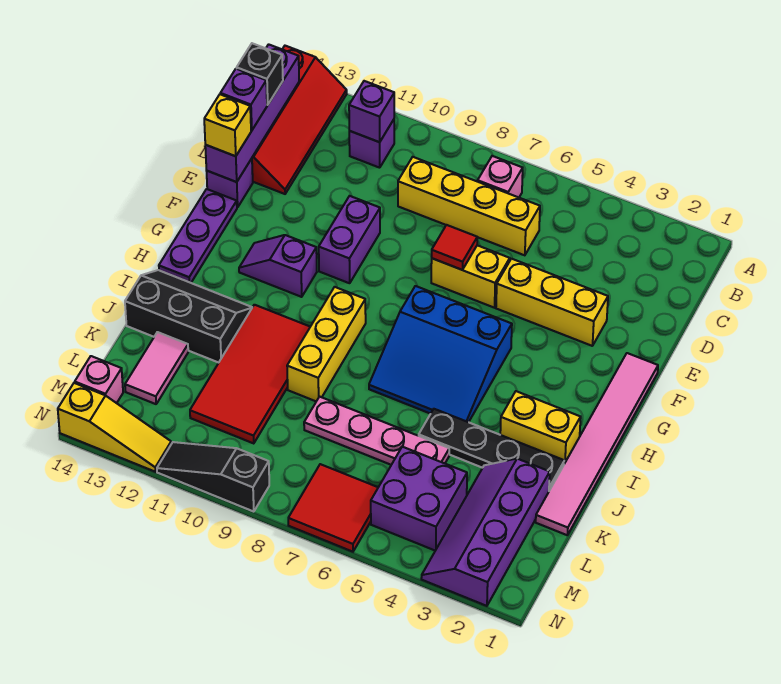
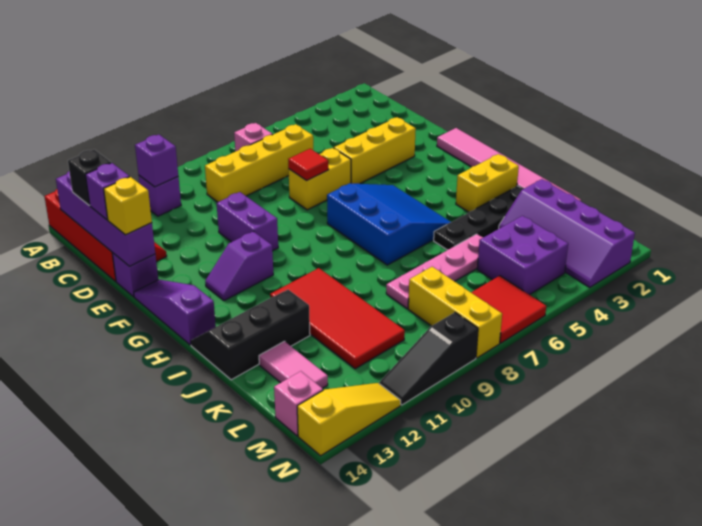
purple 1x3 plate [159,189,237,283] -> purple 1x3 slope [134,280,216,345]
blue 3x3 slope [369,286,512,422] -> blue 3x3 slope turned to [327,183,450,265]
yellow 1x3 brick [287,287,366,401] -> yellow 1x3 brick moved to [408,267,502,358]

